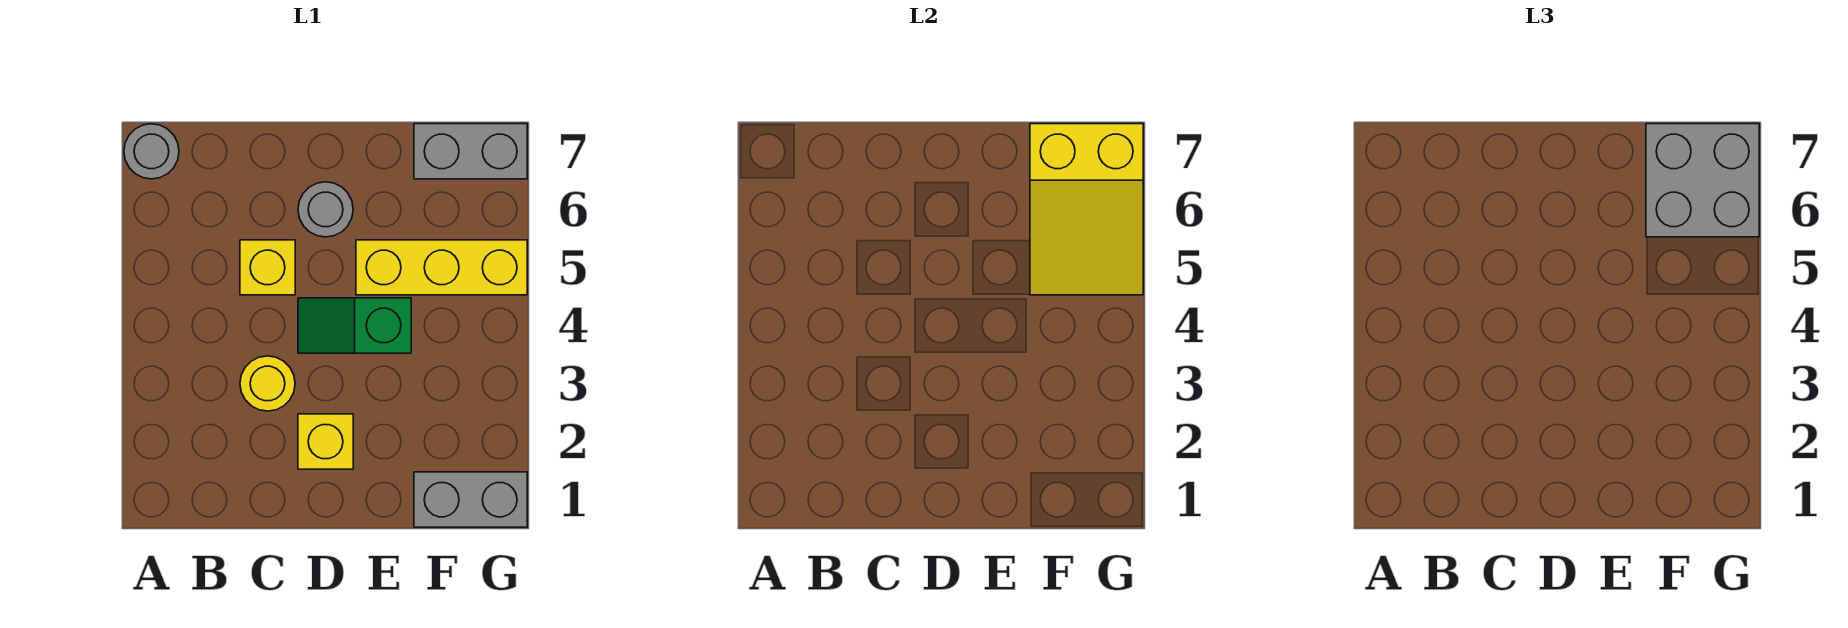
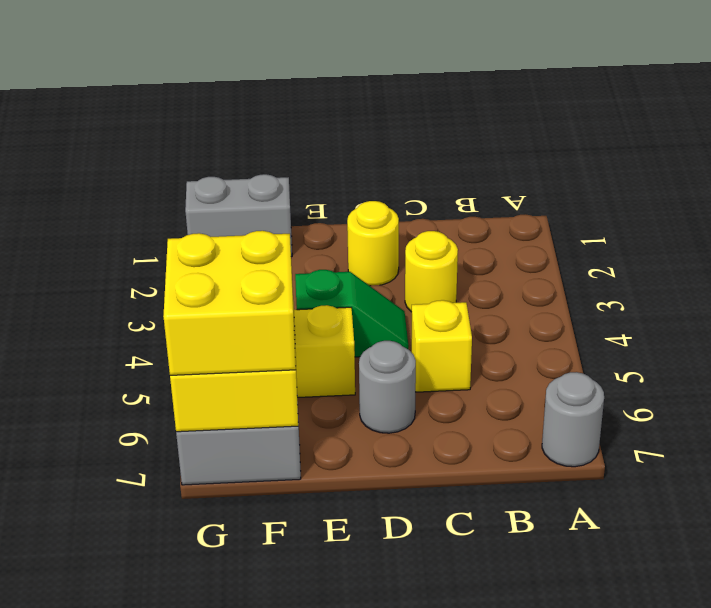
yellow 1x1 brick [298,414,353,469] -> yellow 1x1 round brick [347,201,399,286]
grey 2x2 brick [1646,124,1759,237] -> yellow 2x2 brick [163,231,296,375]

